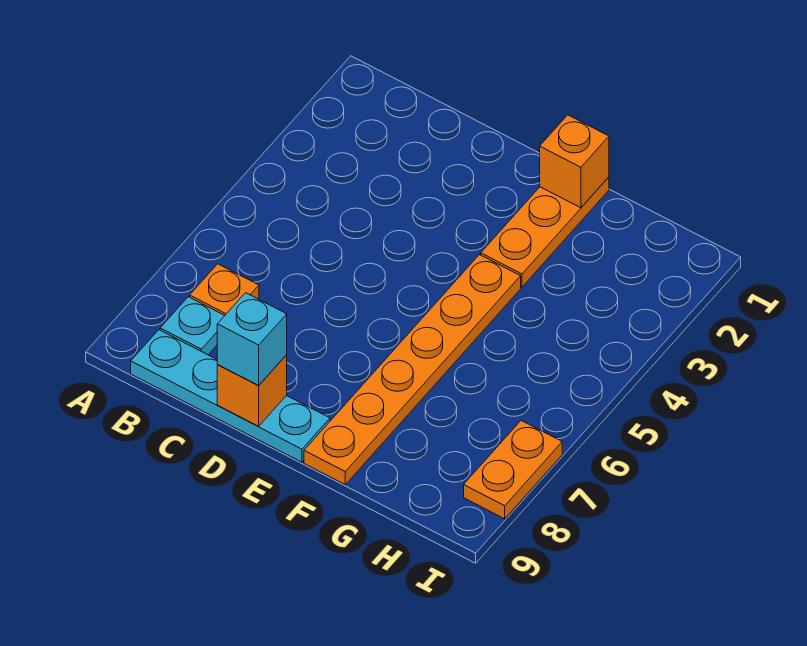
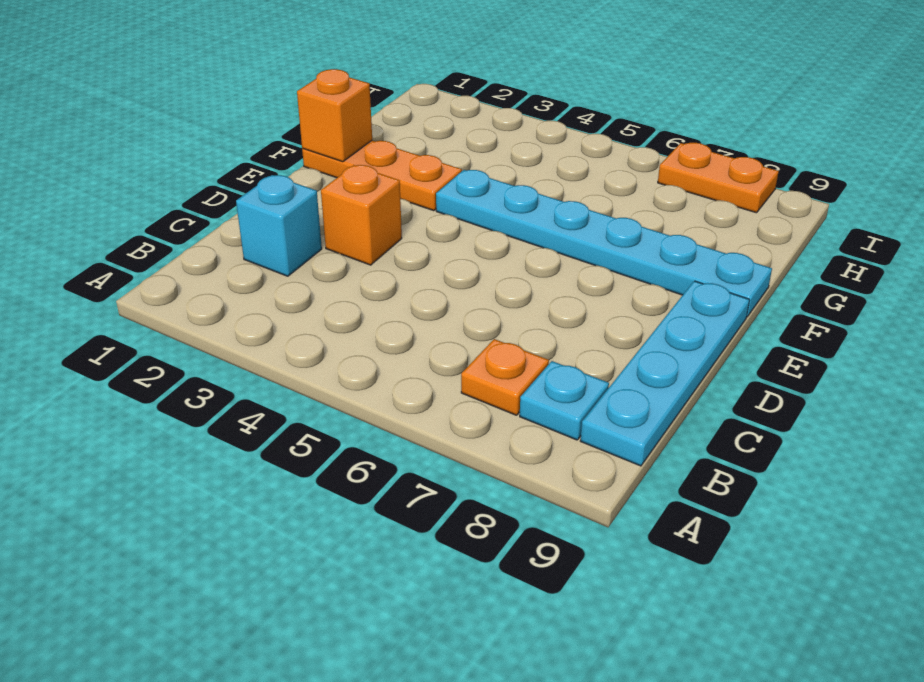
orange 1x1 brick [217,355,287,426] -> orange 1x1 brick moved to [321,165,402,265]
cyan 1x1 brick [217,293,287,385] -> cyan 1x1 brick moved to [236,175,322,276]
orange 1x6 plate [304,255,521,484] -> cyan 1x6 plate [436,170,772,317]

